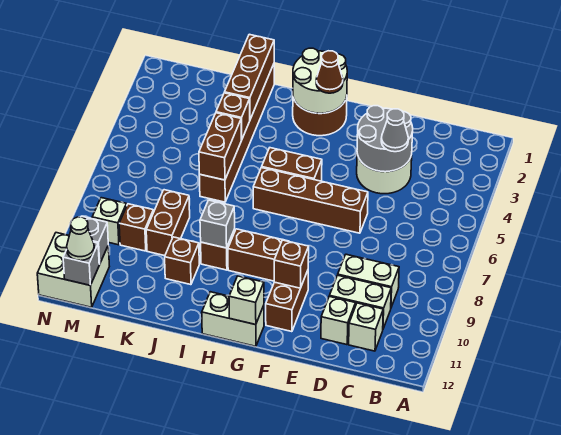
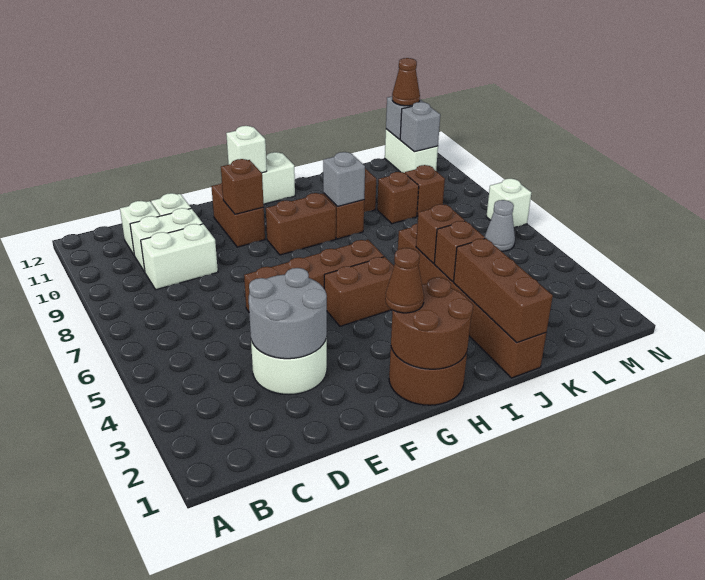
grey 1x1 cone [381,109,408,152] -> grey 1x1 cone moved to [485,200,515,251]
white 2x2 round brick [293,48,347,113] -> brown 2x2 round brick [391,277,473,369]
brown 1x2 brick [199,113,241,180] -> brown 1x1 brick [416,204,465,263]
brown 1x2 brick [146,190,190,256] -> brown 1x1 brick [377,172,419,224]
white 1x1 brick [92,198,127,245] -> white 1x1 brick moved to [486,179,531,228]
white 2x2 brick [37,233,109,307] -> white 1x2 brick [385,129,438,173]
white 1x1 cone [67,217,94,261] -> brown 1x1 cone [392,58,420,106]

